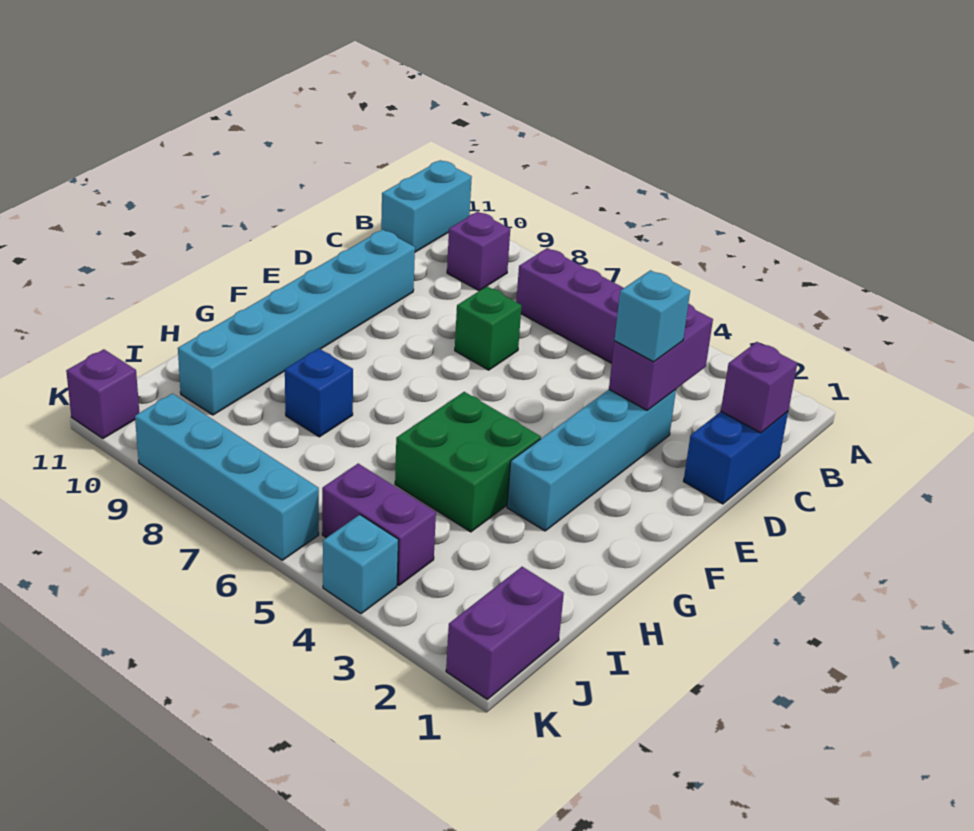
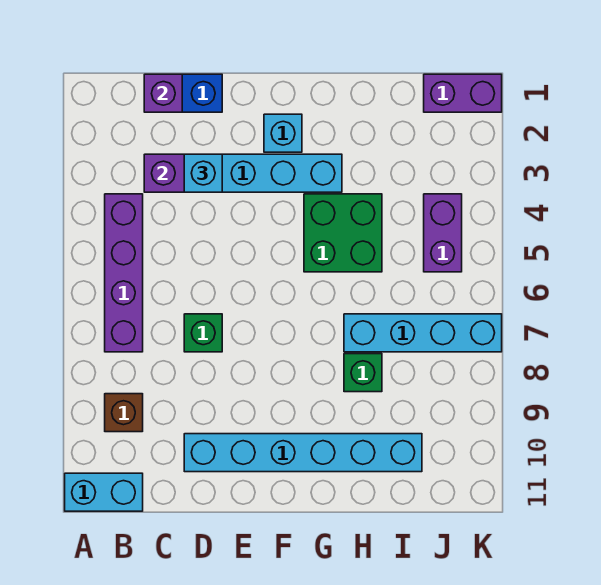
purple 1x1 brick [447,212,510,291] -> brown 1x1 brick [105,394,143,432]
blue 1x1 brick [285,348,353,437] -> green 1x1 brick [344,354,382,392]
cyan 1x1 brick [323,515,399,614] -> cyan 1x1 brick moved to [264,114,302,152]
cyan 1x4 brick [135,394,319,560] -> cyan 1x4 brick turned to [344,314,502,352]
purple 1x1 brick [66,349,139,438] -> none

